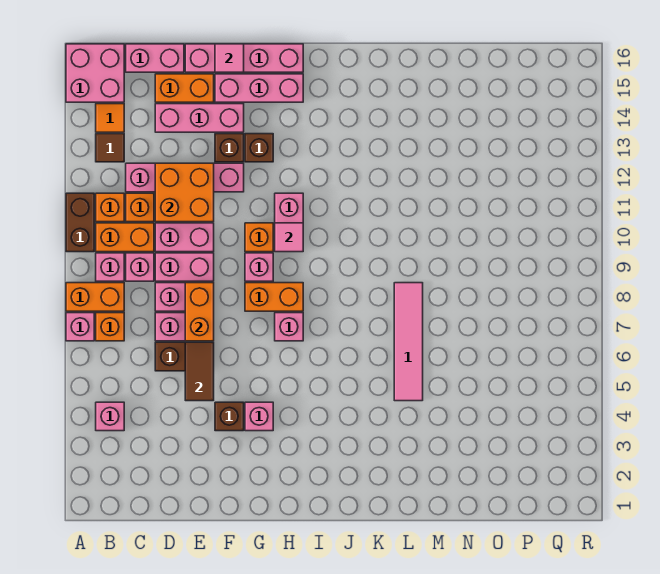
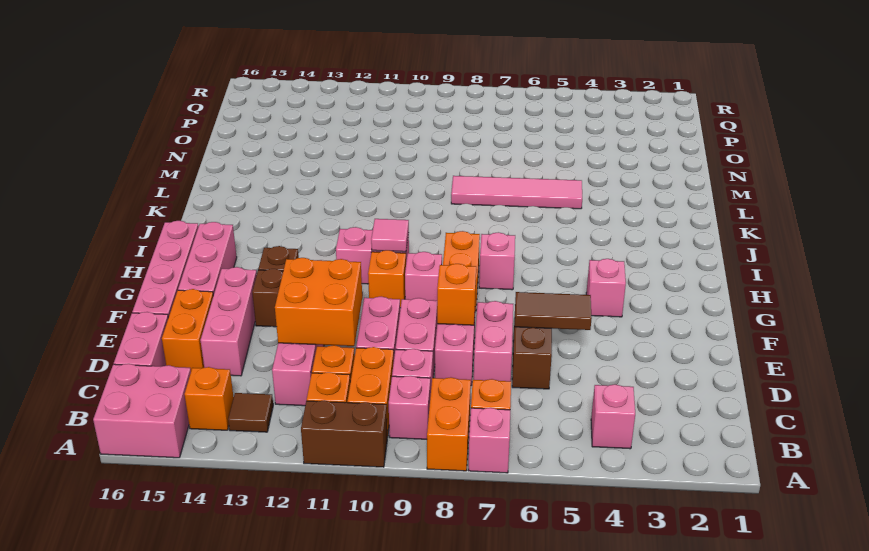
orange 1x1 tile [96,104,124,132] -> orange 1x1 brick [184,367,234,430]
orange 1x2 brick [185,283,214,341] -> orange 1x1 brick [437,264,476,325]
brown 1x1 brick [215,402,244,431] -> none
pink 1x1 tile [215,44,244,72] -> none

